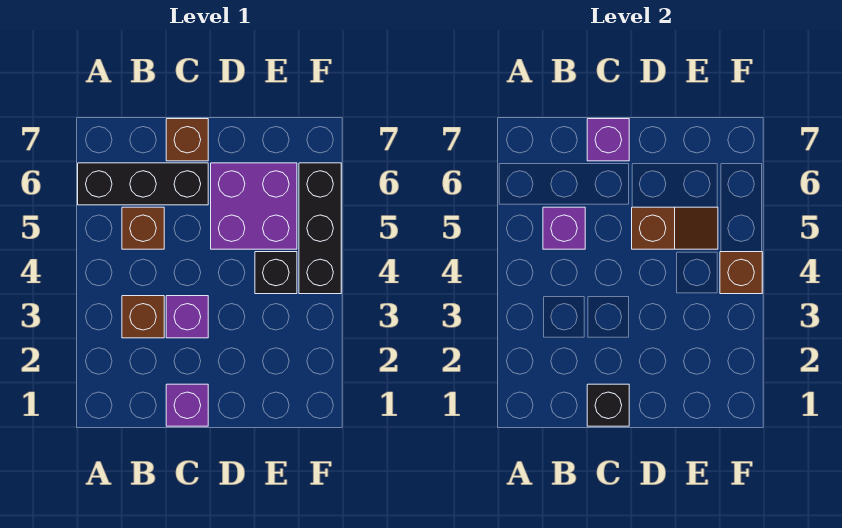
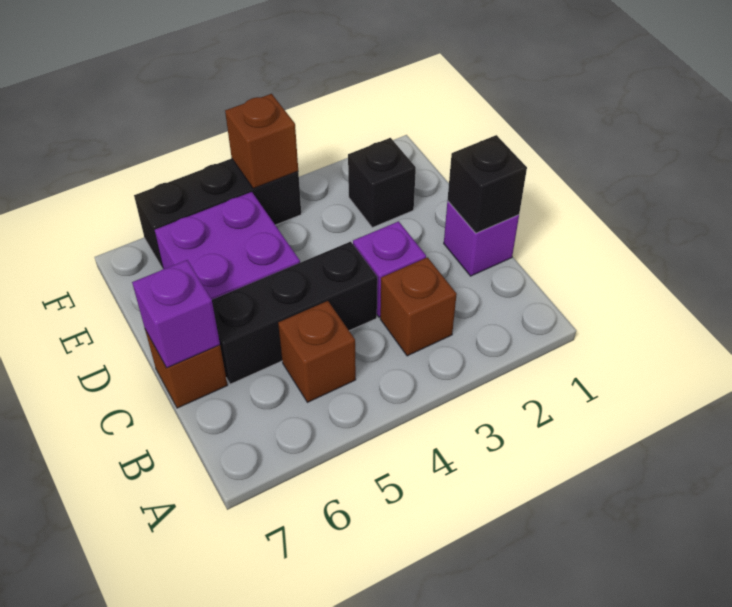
black 1x3 brick [78,163,208,205] -> black 1x3 brick turned to [212,242,377,384]
purple 1x1 brick [543,207,585,249] -> none
brown 1x2 slope [632,207,718,249] -> none
black 1x1 brick [255,252,297,294] -> black 1x1 brick moved to [348,138,416,228]

